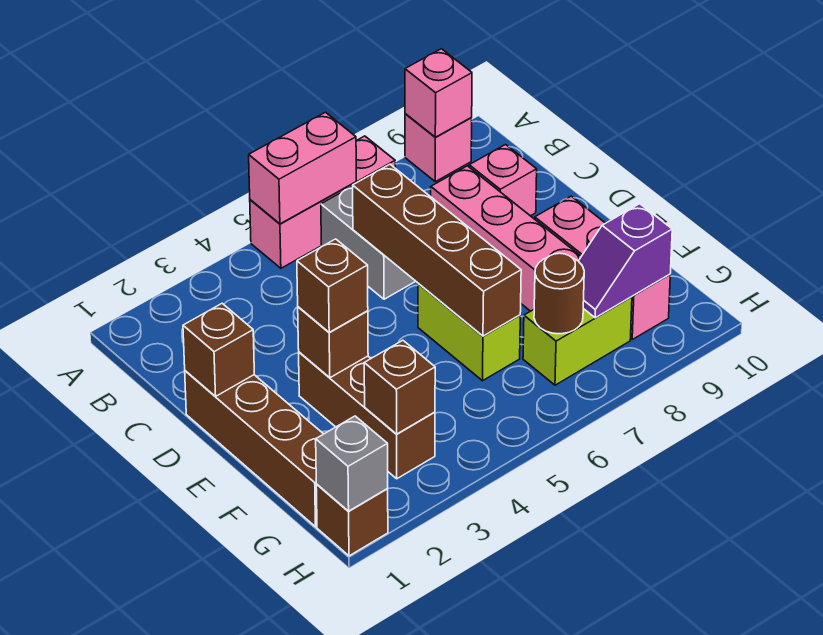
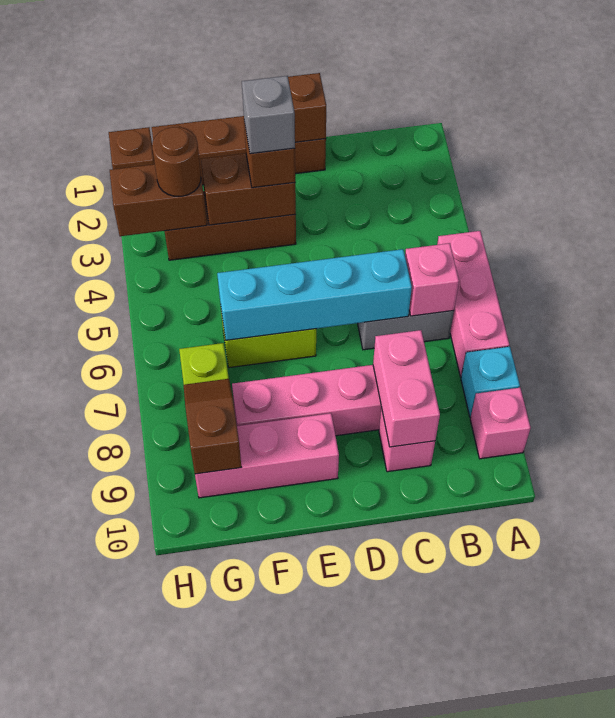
pink 1x2 brick [249,112,356,224] -> pink 1x2 brick moved to [373,330,440,447]
none -> cyan 1x1 brick [461,347,520,417]
pink 1x1 brick [405,49,472,137] -> pink 1x1 brick moved to [405,243,459,316]
brown 1x4 brick [353,164,521,336] -> cyan 1x4 brick [217,249,412,340]
brown 1x1 brick [298,307,368,378] -> brown 1x2 brick [201,153,296,225]
brown 1x1 brick [364,340,435,434] -> brown 1x2 brick [110,164,207,236]
brown 1x1 round brick [534,253,584,334] -> brown 1x1 round brick moved to [152,127,201,196]
purple 1x2 slope [579,204,672,318] -> brown 1x2 slope [184,379,241,474]
grey 1x1 brick [316,416,388,511] -> grey 1x1 brick moved to [242,76,295,154]

